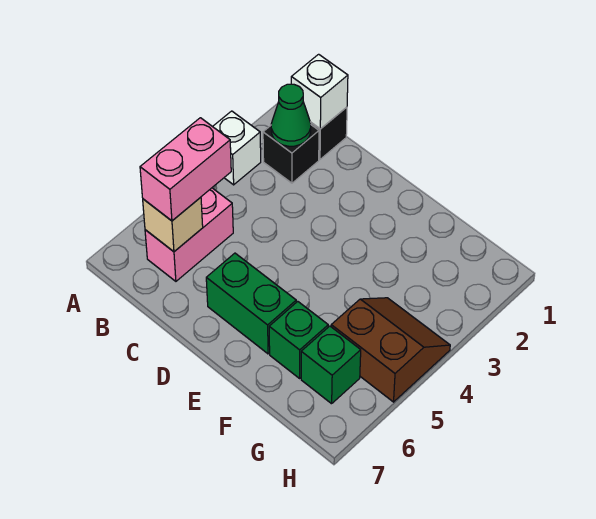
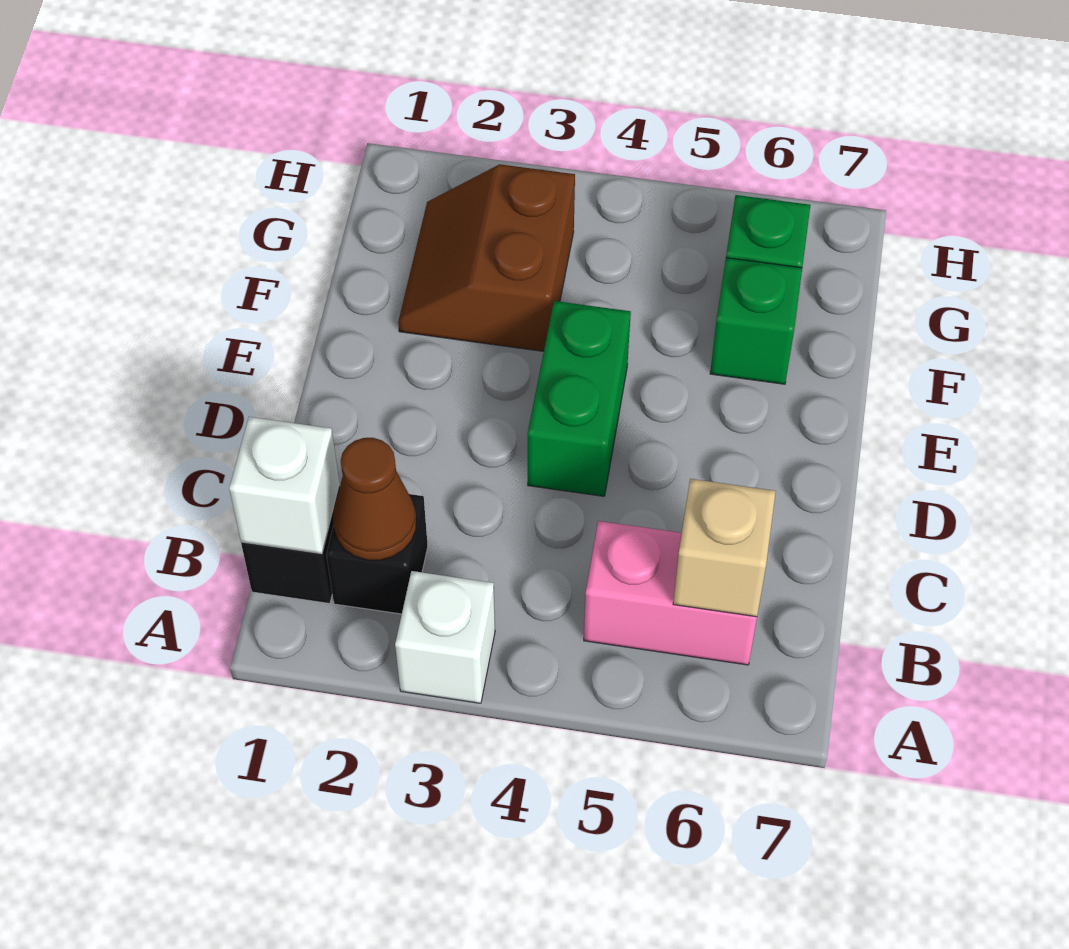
green 1x1 cone [271,84,311,146] -> brown 1x1 cone [333,438,416,560]
pink 1x2 brick [140,118,231,221] -> none
green 1x2 brick [206,253,296,354] -> green 1x2 brick moved to [528,301,631,496]
brown 2x2 slope [331,298,450,402] -> brown 2x2 slope moved to [398,164,575,351]

